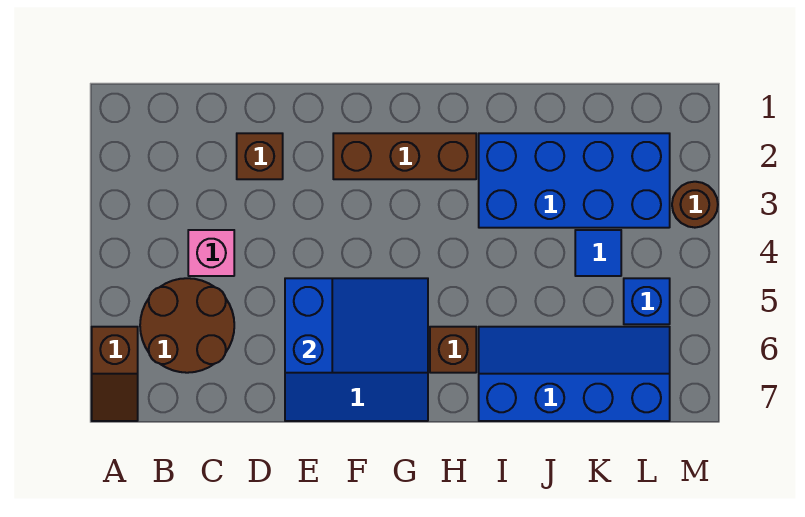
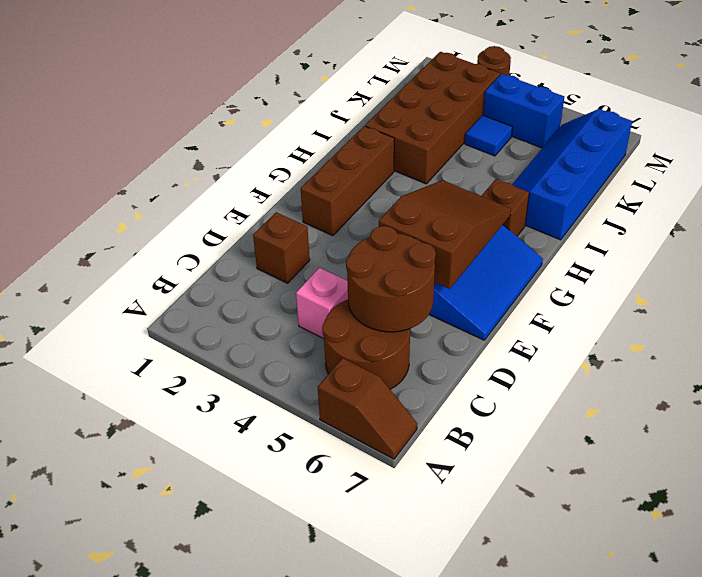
none -> brown 2x2 round brick [346,226,436,332]
blue 2x3 slope [285,278,428,373] -> brown 2x3 slope [379,180,511,289]
blue 2x4 brick [479,133,670,228] -> brown 2x4 brick [365,52,500,184]
blue 1x1 brick [624,278,670,324] -> blue 1x2 brick [483,74,564,148]

